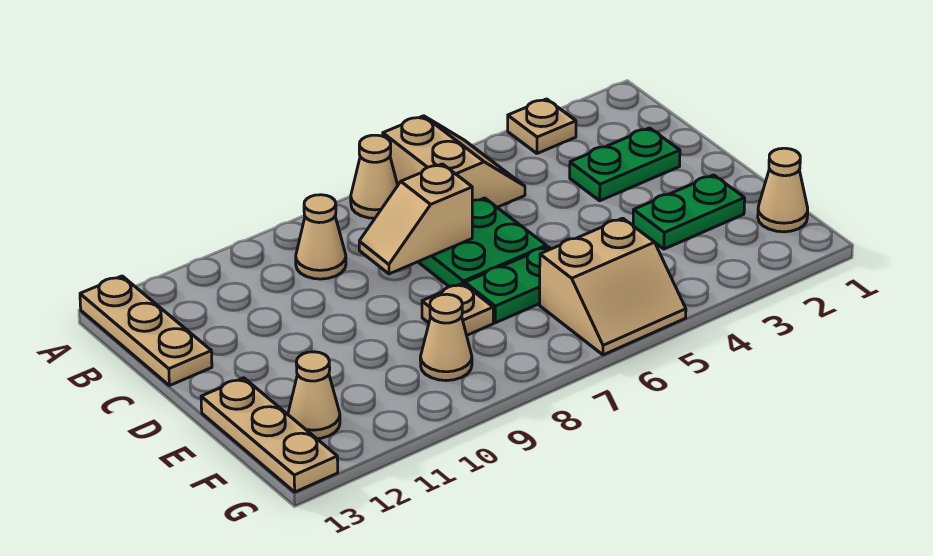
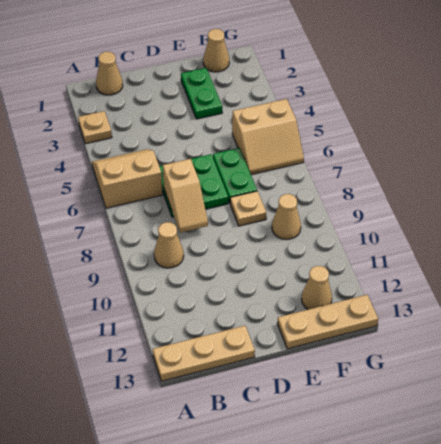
tan 1x1 cone [351,135,398,218] -> tan 1x1 cone moved to [96,52,123,95]
green 1x2 plate [570,128,680,201] -> none
tan 2x2 slope [540,218,686,355] -> tan 2x2 slope turned to [232,99,304,175]

